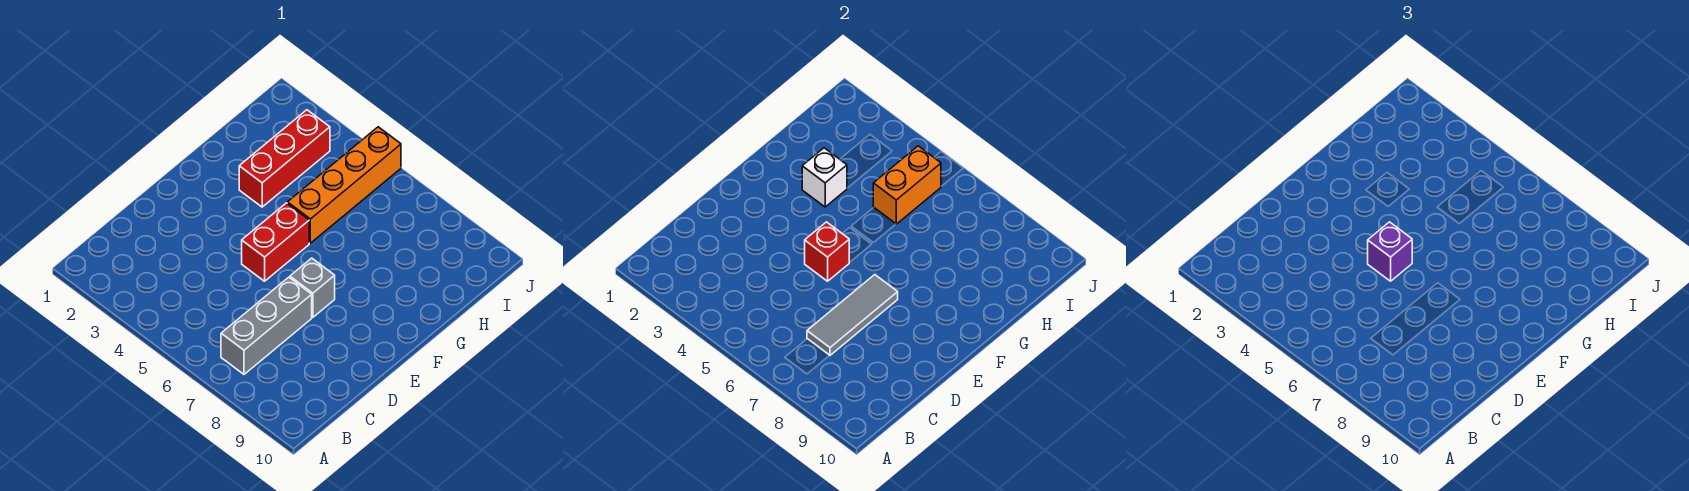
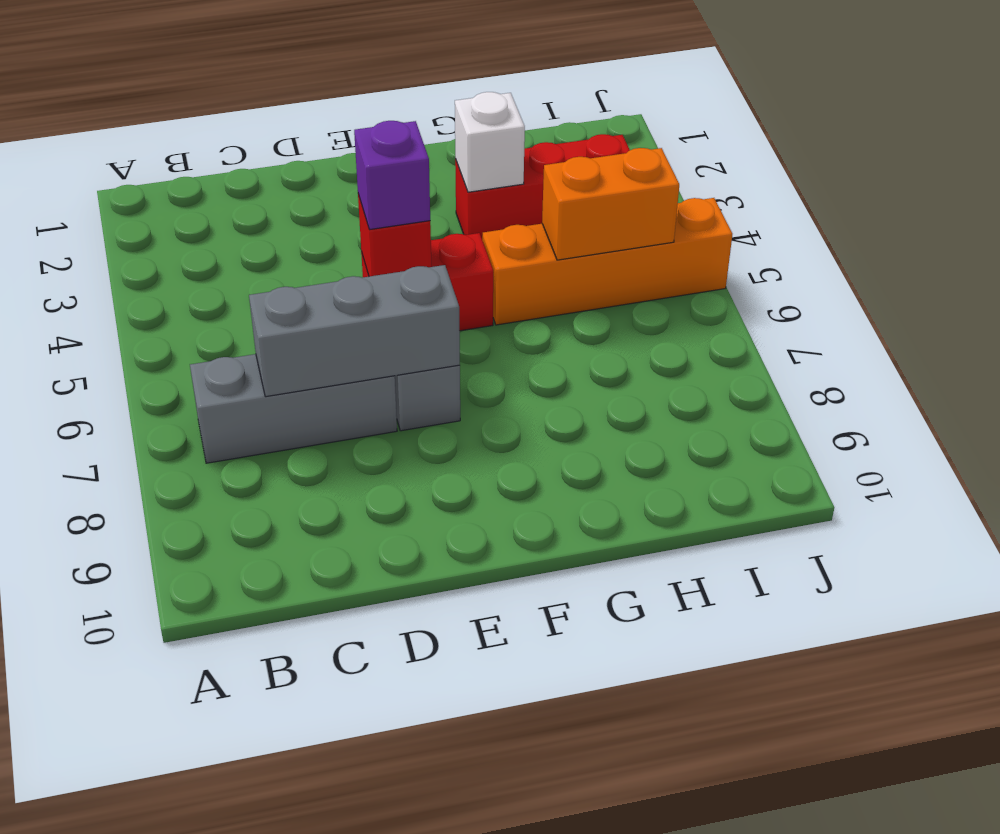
grey 1x3 tile [807,275,898,355] -> grey 1x3 brick [249,265,460,397]

